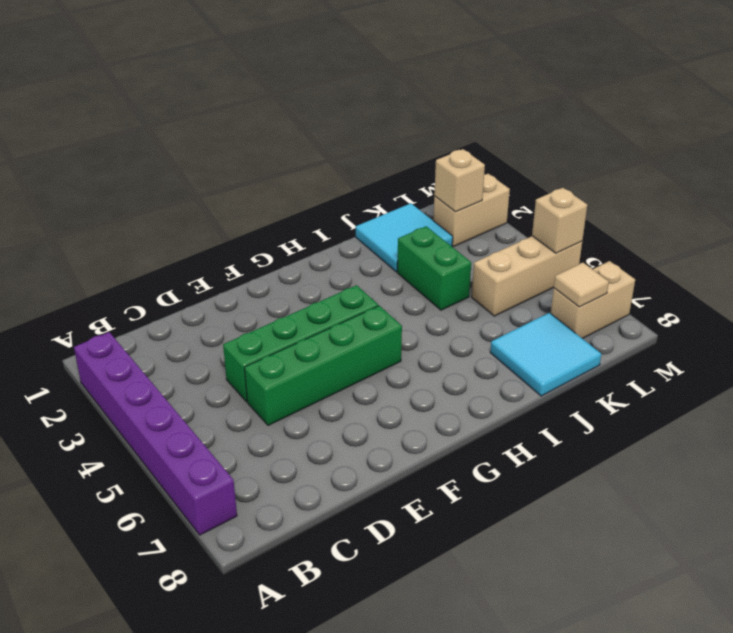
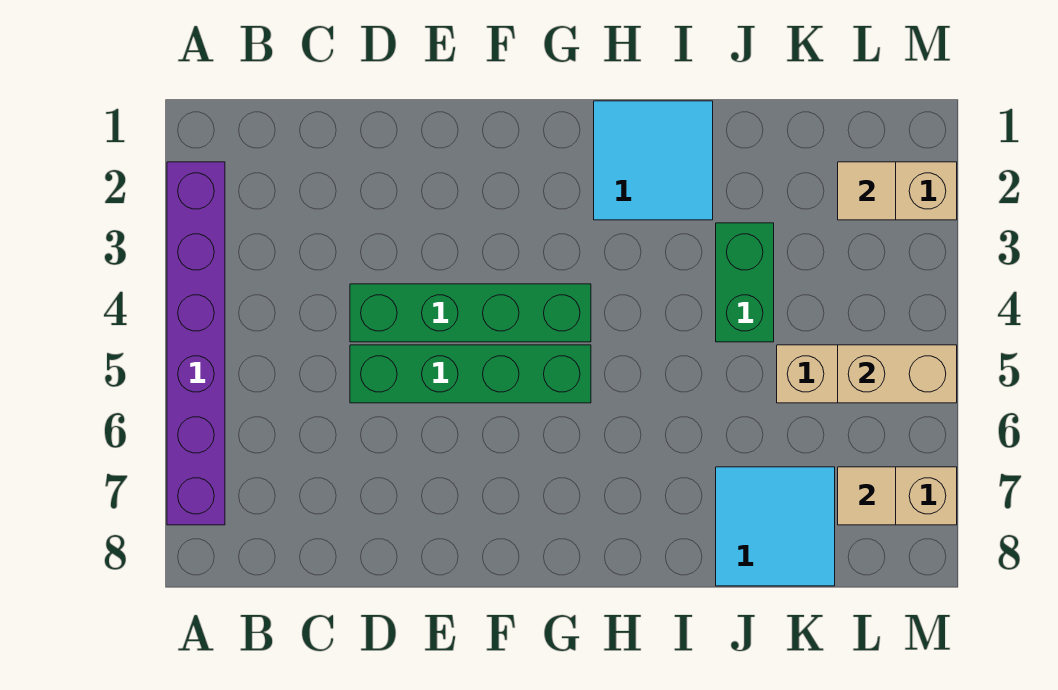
cyan 2x2 tile [356,203,453,272] -> cyan 2x2 tile moved to [594,101,713,220]
tan 1x1 brick [434,149,485,212] -> tan 1x1 tile [838,162,896,220]
tan 1x1 brick [532,188,587,253] -> tan 1x2 brick [838,345,957,403]

